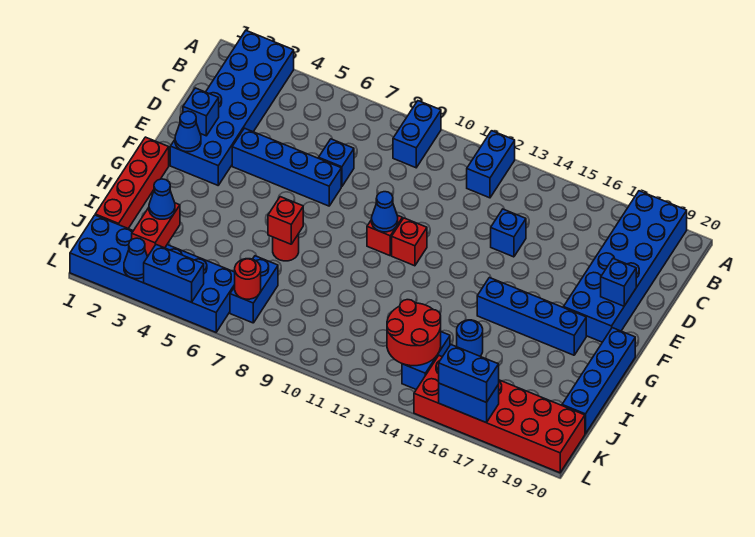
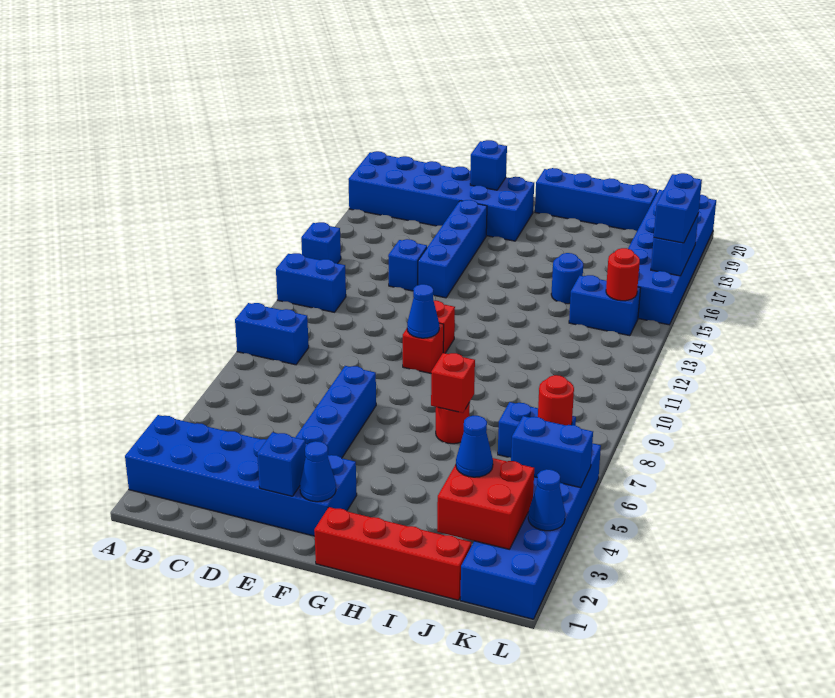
blue 1x1 brick [319,139,354,187] -> blue 1x1 brick moved to [301,222,341,264]
blue 1x4 brick [477,278,586,355] -> blue 1x4 brick moved to [418,200,487,298]
red 1x2 brick [132,203,180,257] -> red 2x2 brick [437,458,534,549]
red 2x2 round brick [387,300,441,366] -> red 1x1 round brick [606,248,640,301]
red 2x6 brick [414,356,585,473] -> blue 2x6 brick [628,190,716,325]
blue 1x2 brick [144,245,204,302] -> blue 1x2 brick turned to [511,416,593,488]

